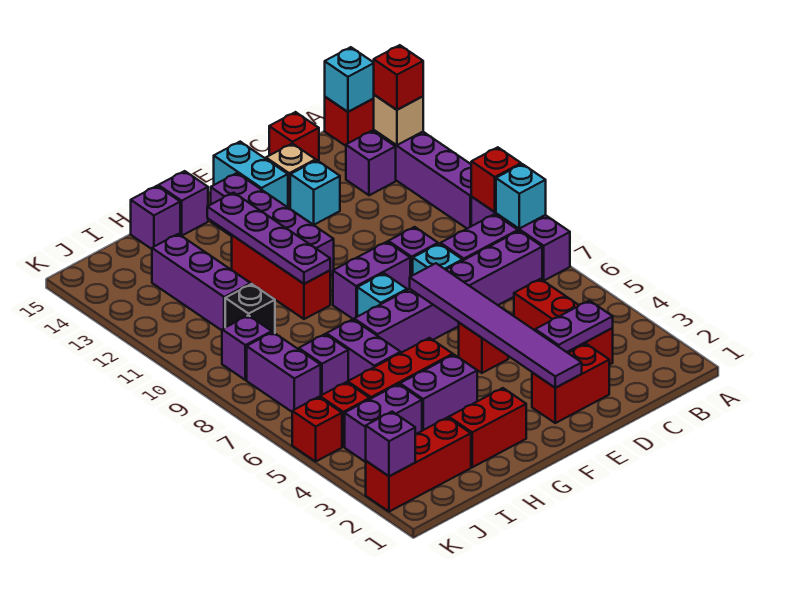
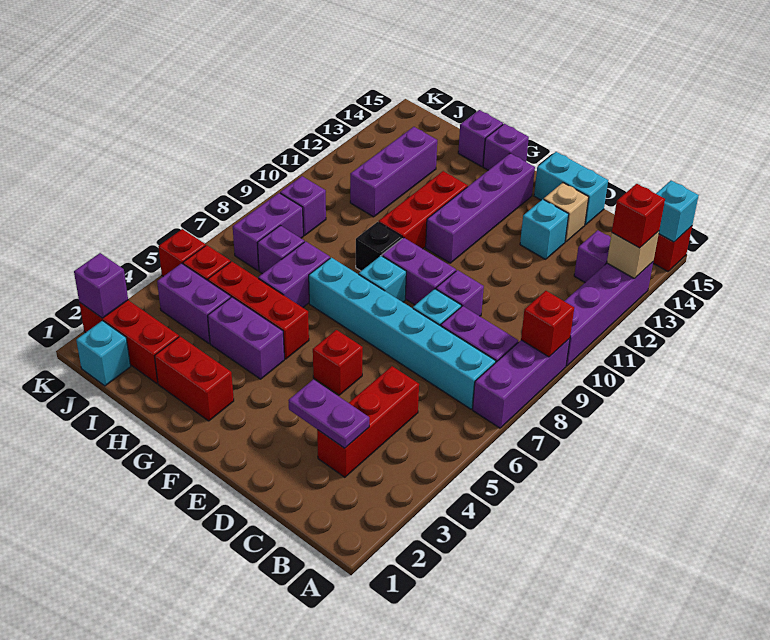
cyan 1x1 brick [496,164,546,229] -> cyan 1x1 brick moved to [76,321,131,386]
purple 1x6 brick [354,231,542,353] -> cyan 1x6 brick [309,258,496,409]
red 1x1 brick [269,112,319,161] -> none
red 1x2 brick [532,344,609,423] -> none
purple 1x6 tile [410,263,582,388] -> none
cyan 1x2 brick [214,142,288,207] -> cyan 1x2 brick turned to [534,152,608,225]
purple 1x4 plate [207,193,330,284] -> none
black 1x1 brick [225,284,275,333] -> black 1x1 brick moved to [356,222,402,271]

